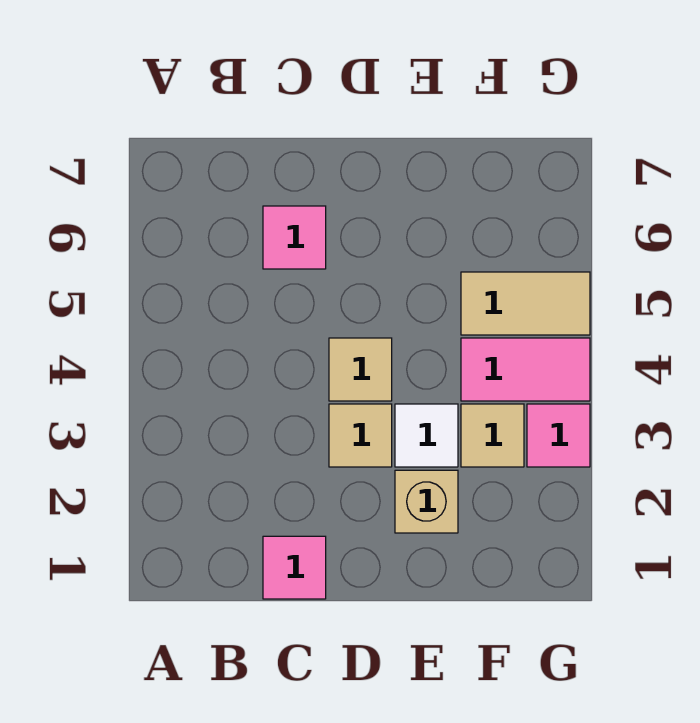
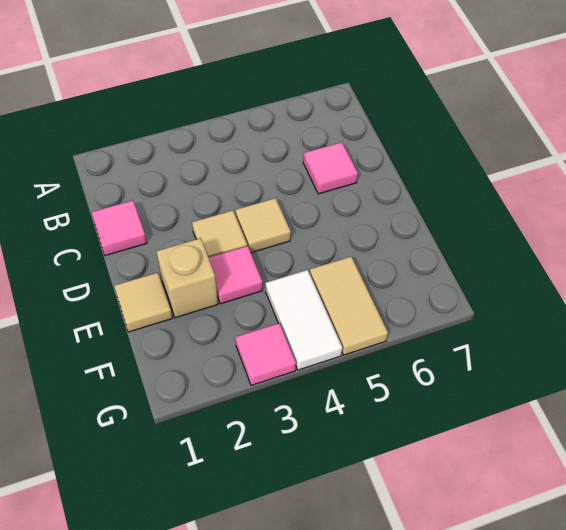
white 1x1 tile [395,404,458,467] -> pink 1x1 tile [209,246,263,304]
tan 1x1 tile [461,404,524,467] -> tan 1x1 tile moved to [114,273,172,332]
pink 1x2 tile [461,338,590,401] -> white 1x2 tile [265,270,342,370]

